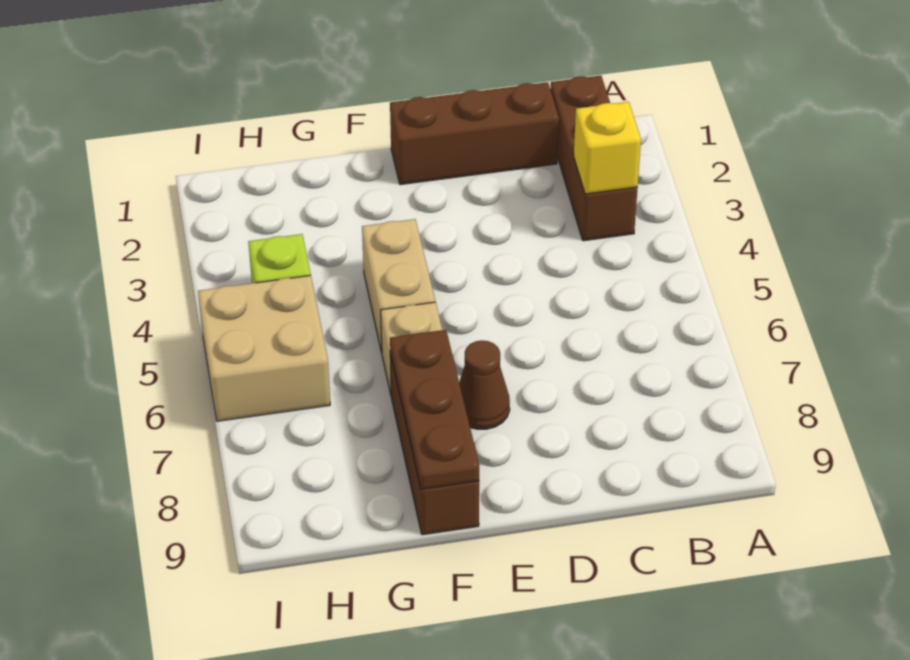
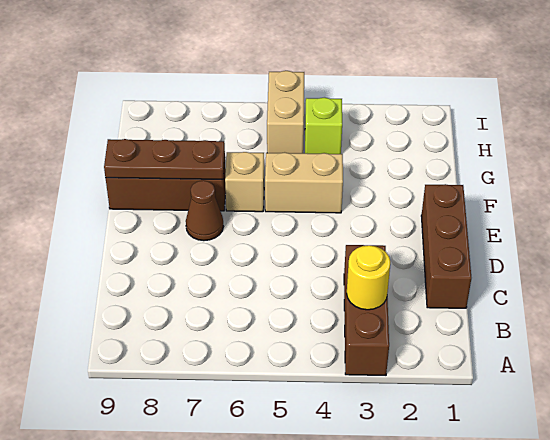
brown 1x3 brick [550,76,637,241] -> brown 1x3 brick turned to [344,245,389,375]
yellow 1x1 brick [574,102,641,194] -> yellow 1x1 round brick [347,245,390,310]
tan 2x2 brick [198,275,330,421] -> tan 1x2 brick [267,71,304,153]

